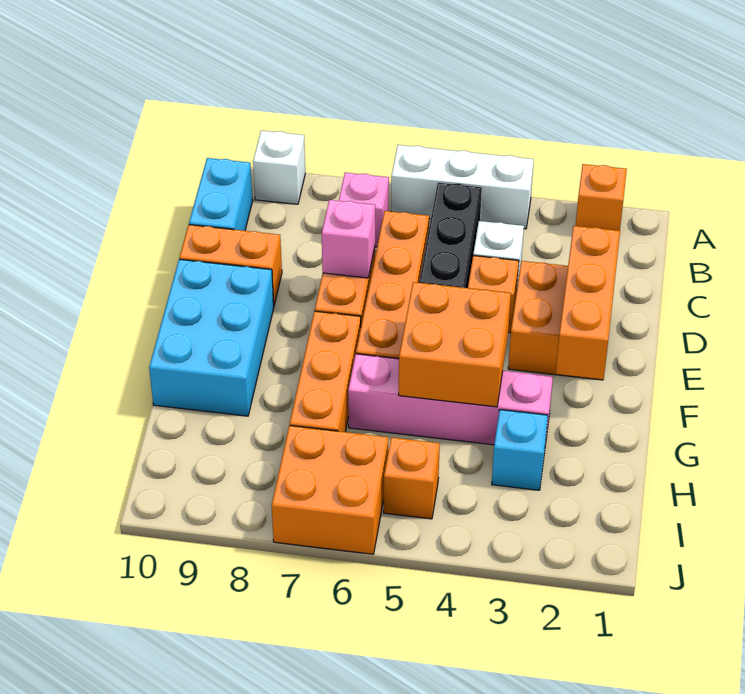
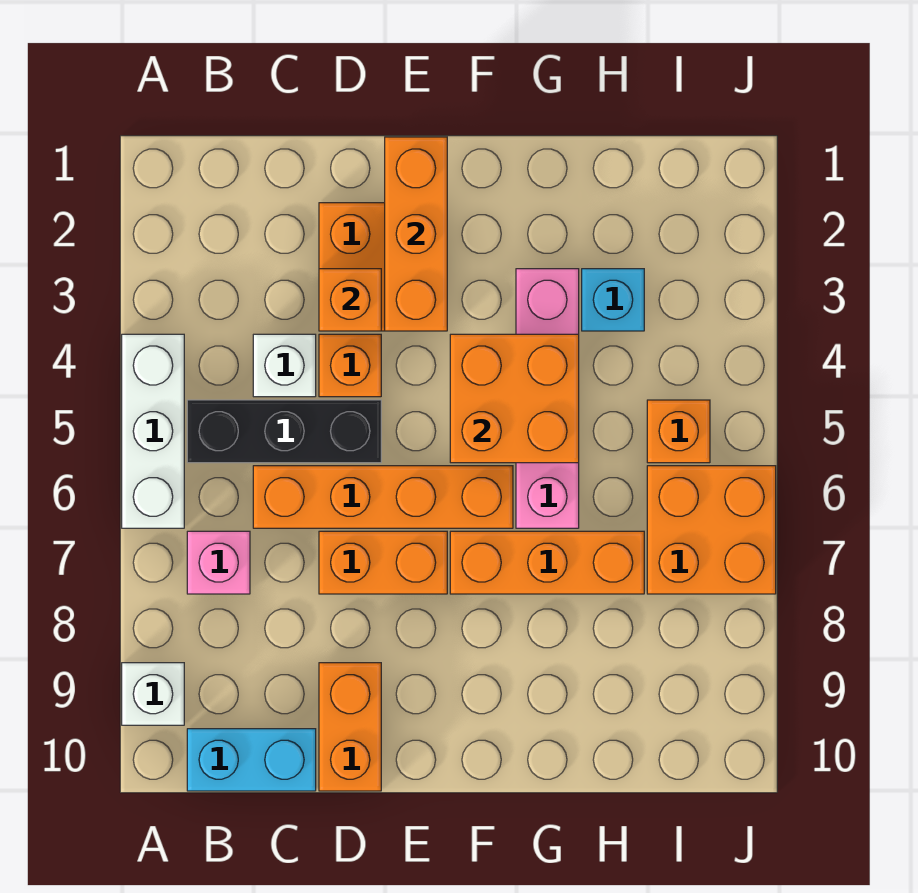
orange 1x1 brick [576,164,627,231] -> orange 1x1 brick moved to [319,269,381,331]
orange 1x3 brick [556,226,620,380] -> orange 1x3 brick turned to [385,137,447,331]
pink 1x1 brick [322,200,375,278] -> none
cyan 2x3 brick [149,259,274,416] -> none

